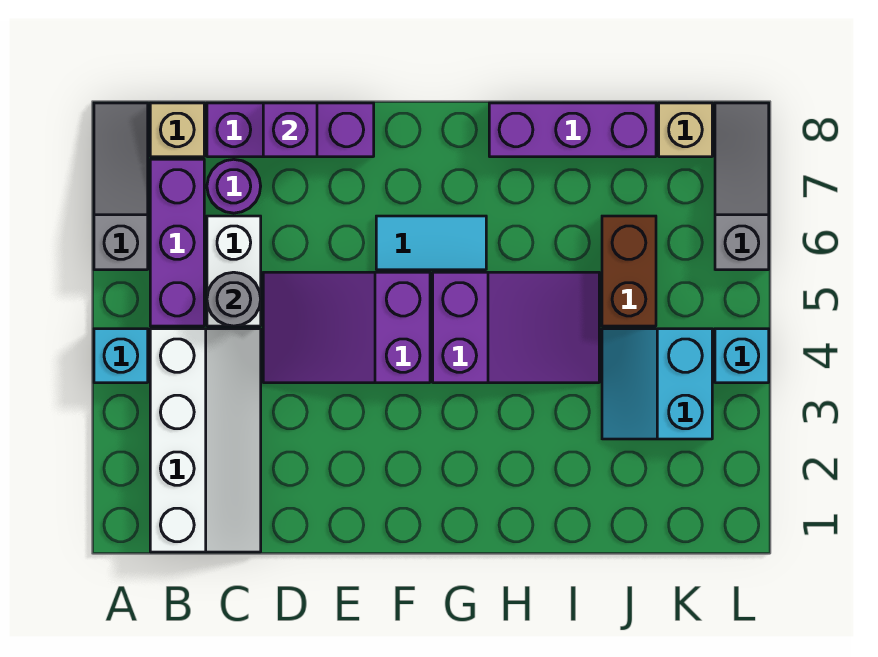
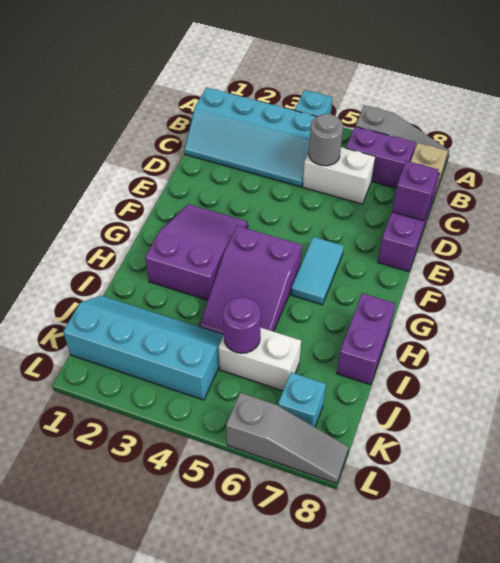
white 2x4 slope [150,329,261,552] -> cyan 2x4 slope [184,88,317,187]
purple 1x3 brick [150,159,204,326] -> purple 1x2 brick [346,127,416,188]
purple 1x1 round brick [207,159,261,213] -> purple 1x1 round brick moved to [223,297,261,353]
purple 2x3 slope [263,272,430,383] -> purple 2x3 slope moved to [145,204,248,300]
purple 1x3 brick [489,103,656,157] -> purple 1x2 brick [337,293,395,385]
cyan 2x2 slope [602,329,712,439] -> cyan 2x4 slope [63,295,224,400]
brown 1x2 brick [602,216,656,326] -> white 1x2 brick [218,327,301,391]
tan 1x1 brick [659,103,712,157] -> none
cyan 1x1 brick [715,329,769,383] -> cyan 1x1 brick moved to [278,373,326,427]

